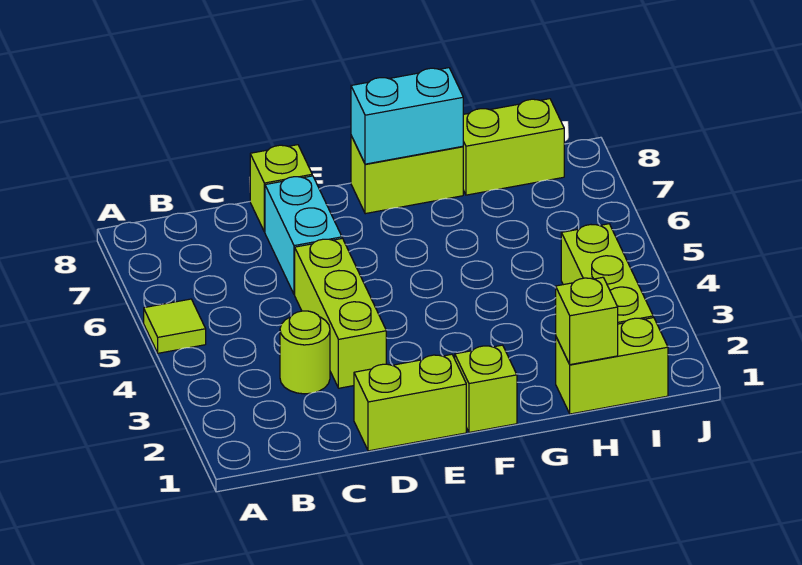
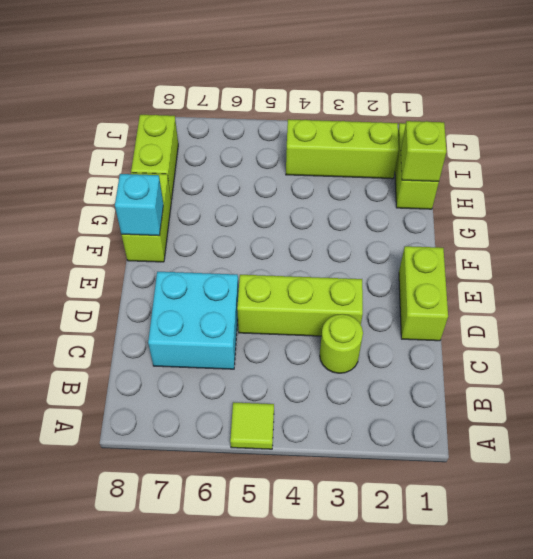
cyan 1x2 brick [265,176,342,294] -> cyan 2x2 brick [148,272,239,369]
lime 1x1 brick [250,145,312,232] -> none
lime 1x1 brick [455,345,517,432] -> none
cyan 1x2 brick [351,68,463,164] -> cyan 1x1 brick [115,174,163,236]

